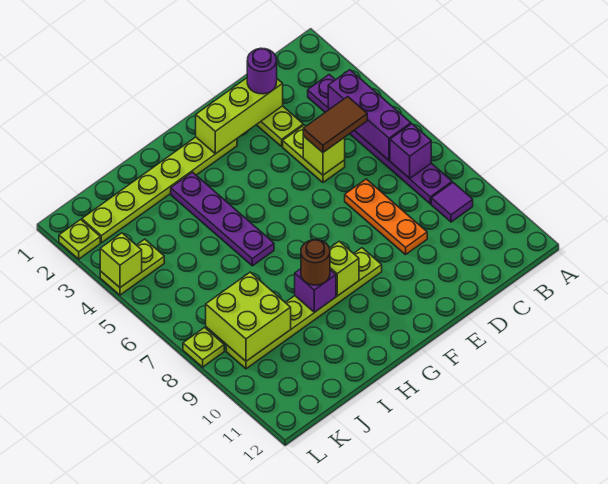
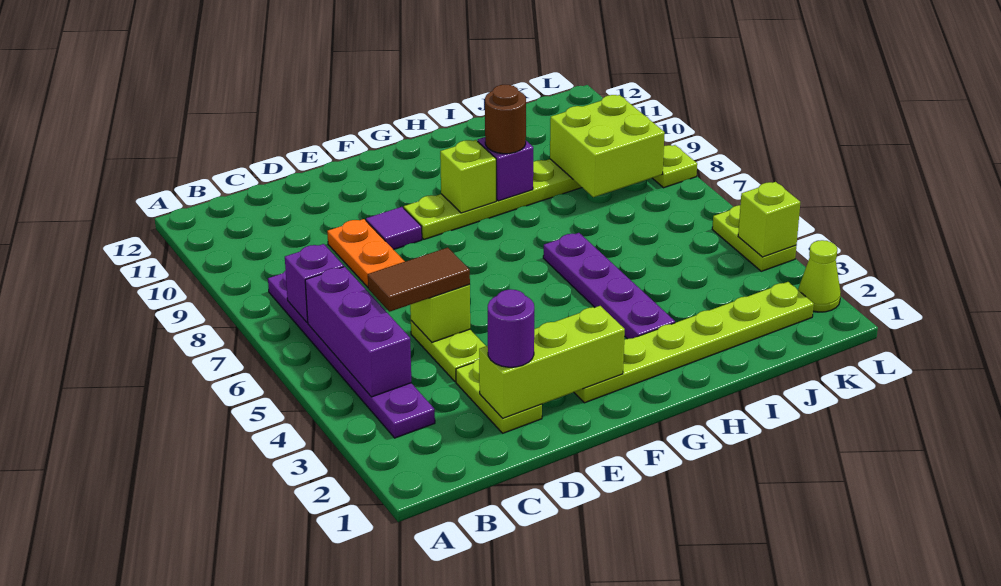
purple 1x1 tile [431,183,473,222] -> purple 1x1 tile moved to [366,207,422,250]
lime 1x2 plate [100,239,164,295] -> lime 1x2 plate turned to [712,205,796,271]
lime 1x1 plate [59,220,100,259] -> lime 1x1 cone [798,240,841,312]

